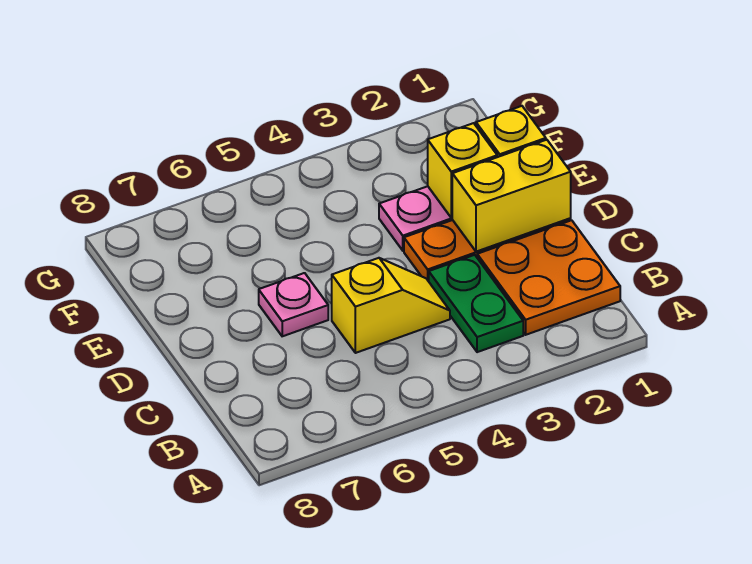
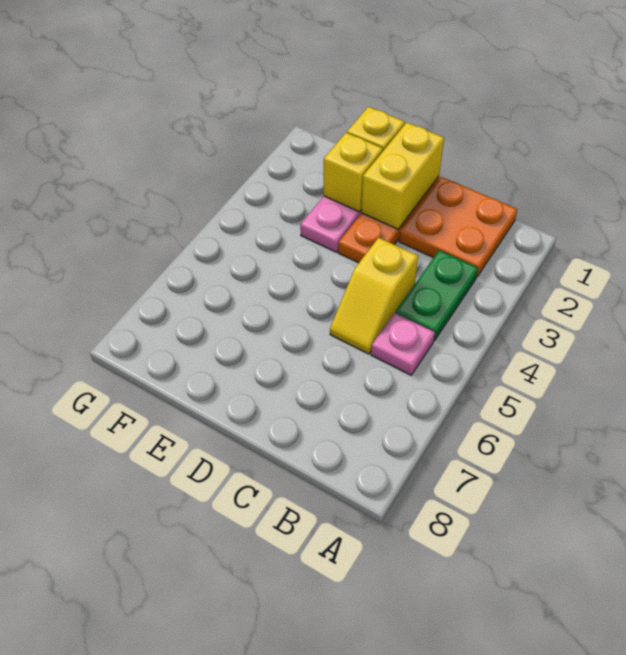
green 1x2 plate [429,255,523,352] -> green 1x2 plate turned to [396,250,478,341]
yellow 1x2 slope [332,258,450,353] -> yellow 1x2 slope turned to [330,238,418,354]
pink 1x1 plate [259,273,328,336] -> pink 1x1 plate moved to [371,313,435,375]

